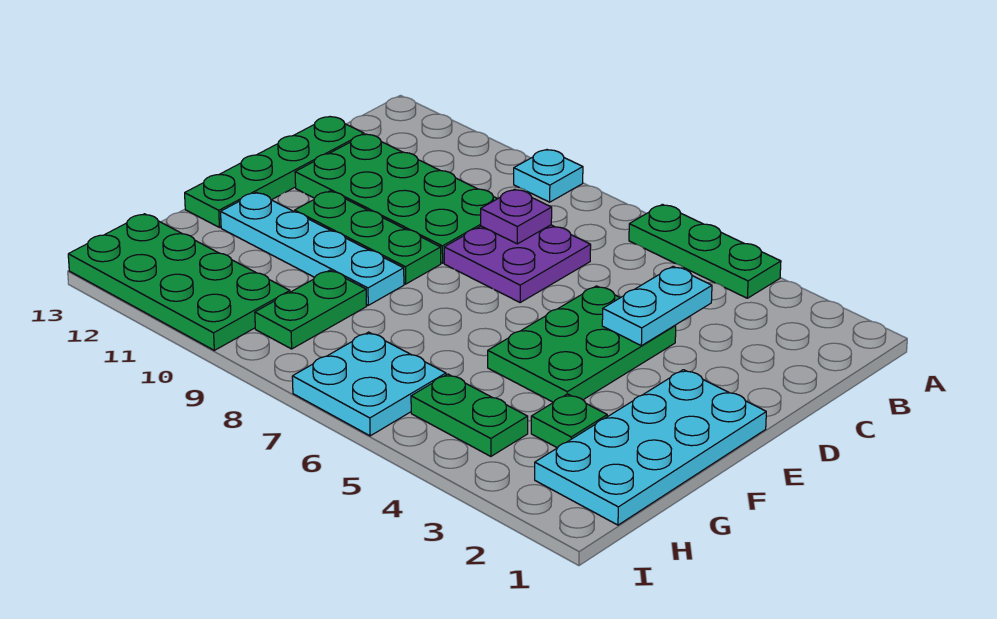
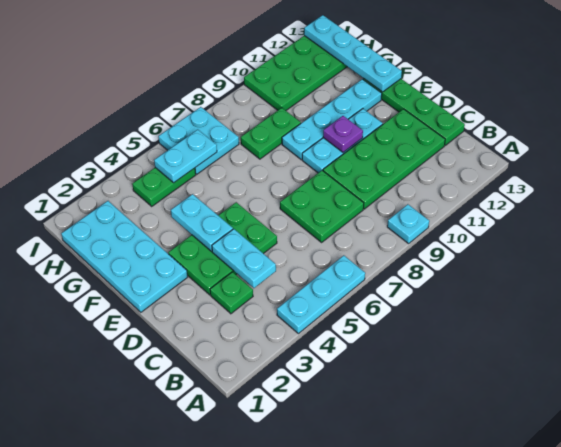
green 1x3 plate [629,204,781,298] -> cyan 1x3 plate [277,255,365,334]
purple 2x2 plate [444,225,591,302] -> green 2x2 plate [280,171,364,242]
purple 1x1 plate [481,189,552,244] -> purple 1x1 plate moved to [323,116,363,152]
green 2x3 plate [488,286,676,402] -> green 2x3 plate turned to [168,202,277,295]
none -> cyan 1x2 plate [171,194,233,251]
green 1x3 plate [295,191,441,284] -> cyan 1x3 plate [302,109,383,173]
none -> cyan 1x4 plate [304,15,402,92]
green 1x1 plate [531,394,607,448] -> green 1x1 plate moved to [210,272,253,314]
green 1x2 plate [255,270,367,349] -> green 1x2 plate turned to [241,108,301,159]
none -> cyan 1x2 plate [154,130,217,183]

